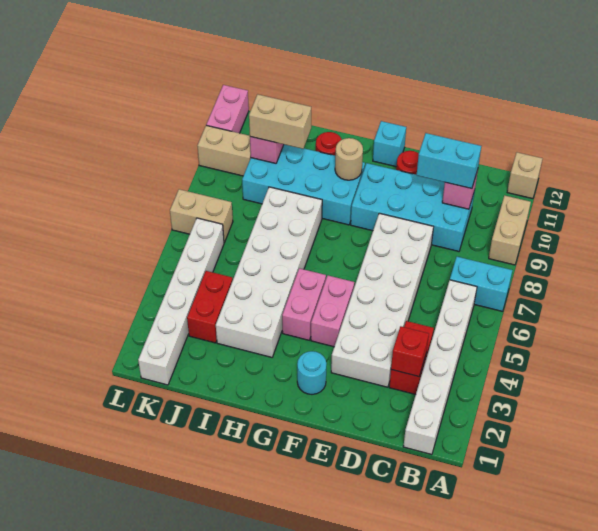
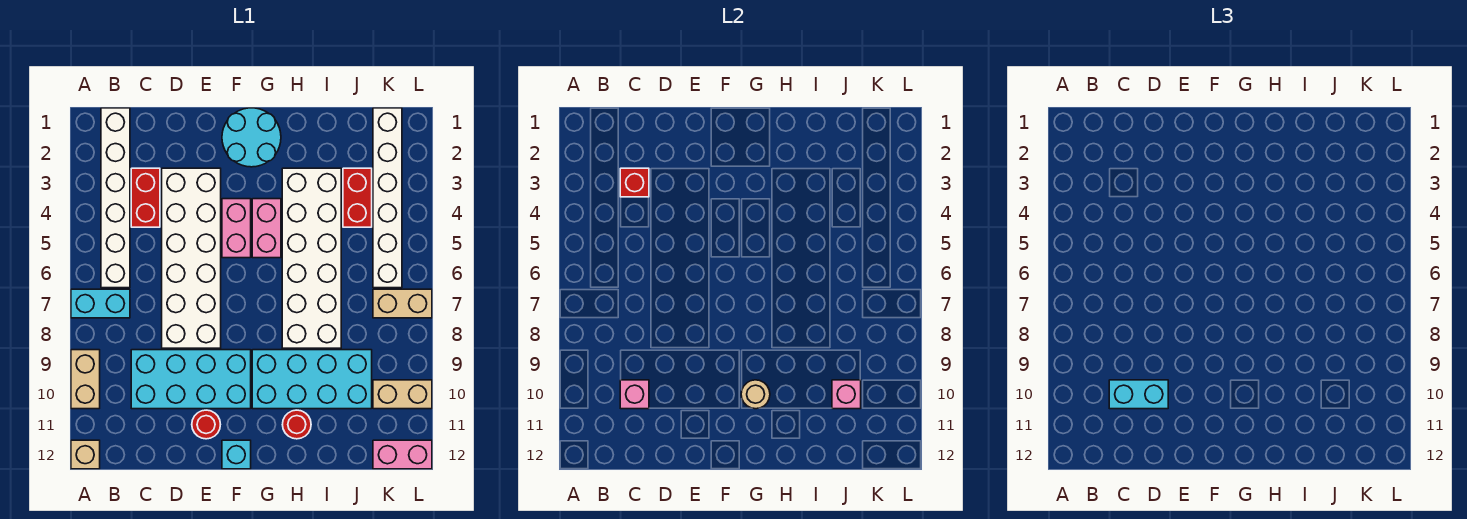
cyan 1x1 round brick [297,351,327,394] -> cyan 2x2 round brick [222,108,281,167]
tan 1x2 brick [249,94,311,149] -> none
pink 1x2 brick [206,85,249,133] -> pink 1x2 brick turned to [373,440,432,469]

